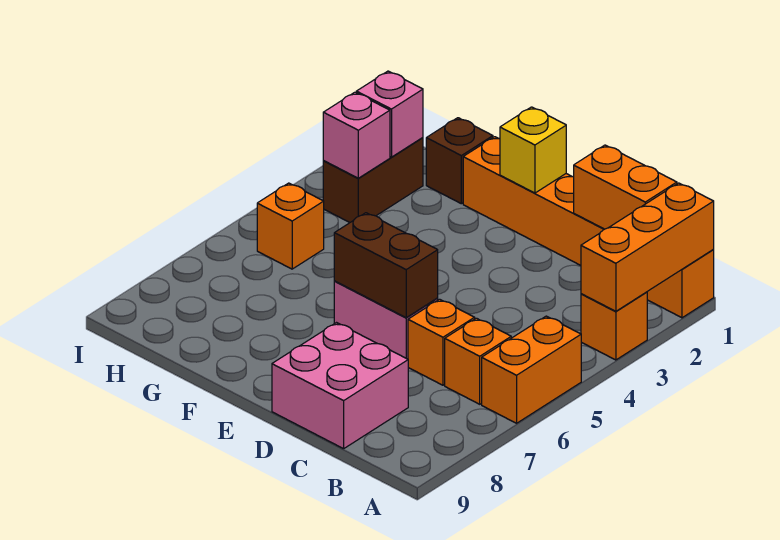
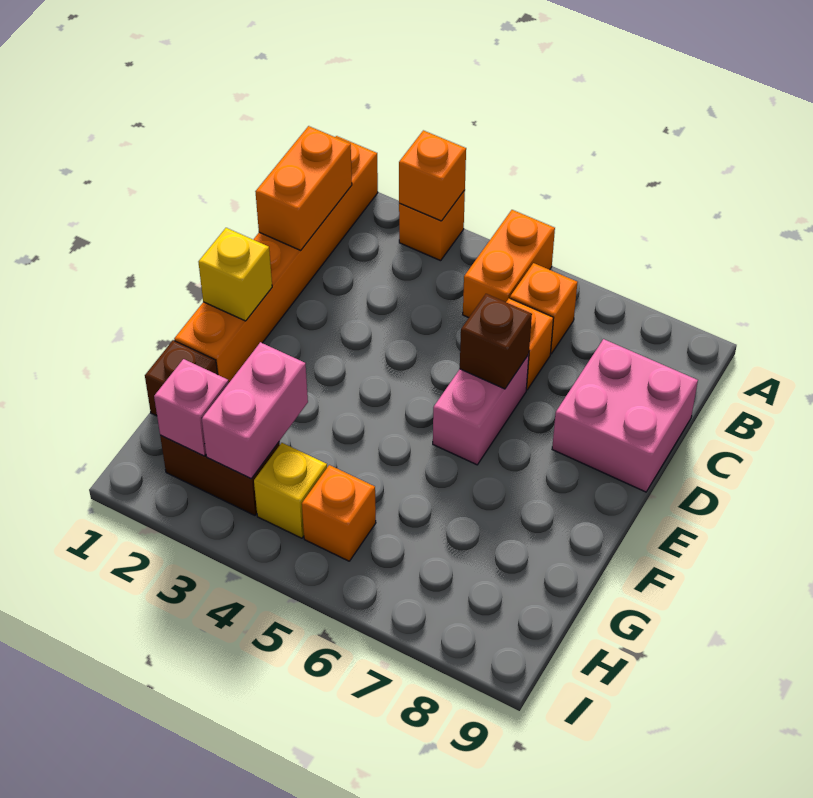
orange 1x3 brick [581,183,714,311] -> orange 1x1 brick [399,130,466,221]
orange 1x2 brick [482,316,581,423] -> orange 1x2 brick turned to [463,210,555,318]
brown 1x2 brick [334,213,438,318] -> brown 1x1 brick [460,294,532,389]
pink 1x1 brick [323,92,390,178] -> pink 1x2 brick [202,342,308,479]
none -> yellow 1x1 brick [254,443,327,538]

